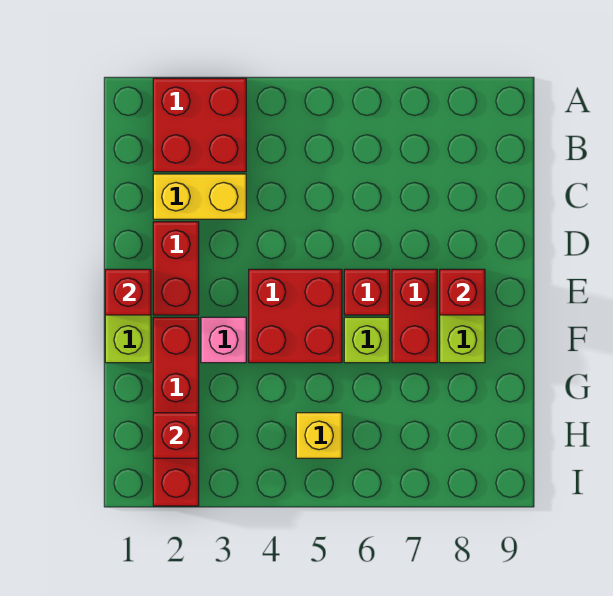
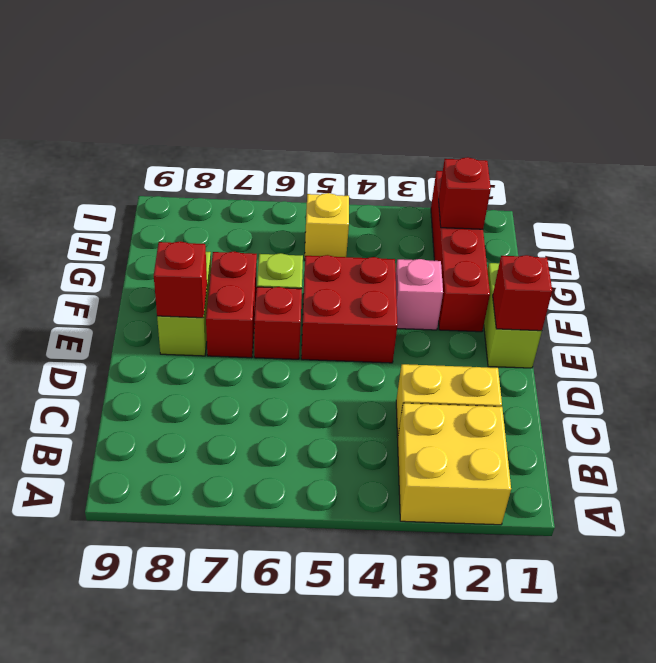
red 2x2 brick [153,78,246,172] -> yellow 2x2 brick [398,403,511,525]
red 1x2 brick [153,222,199,315] -> none

